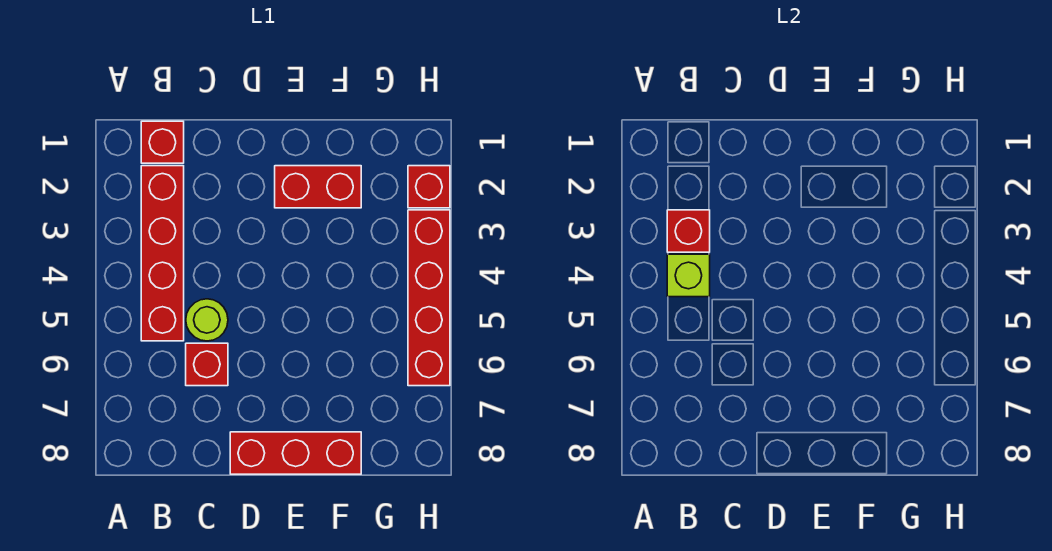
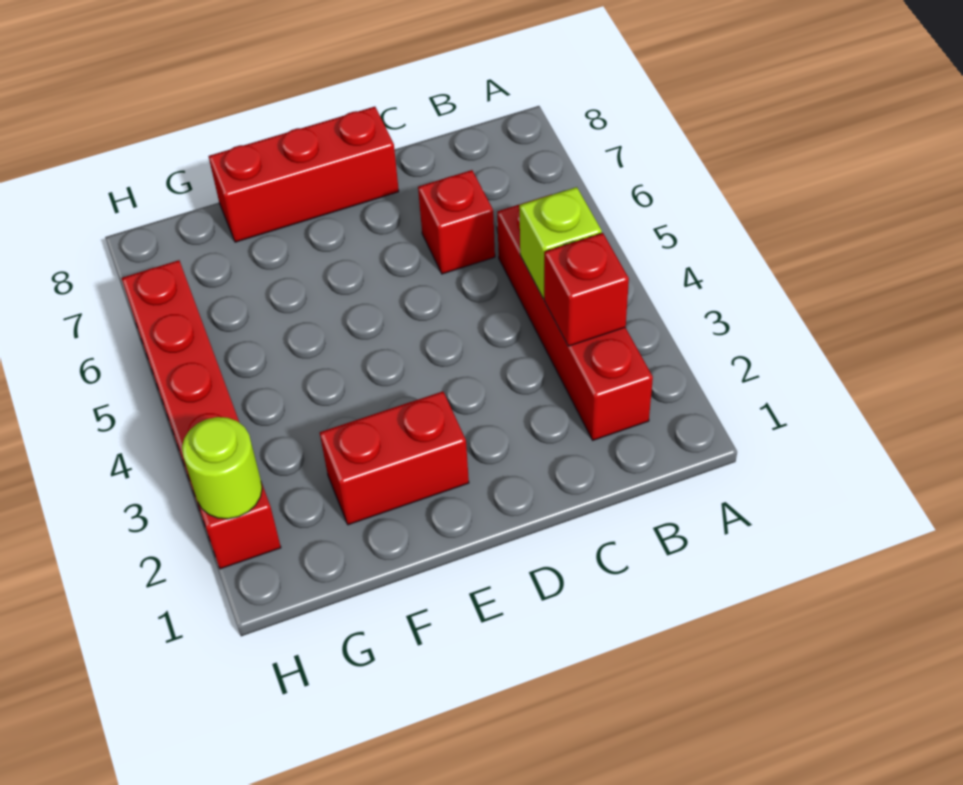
red 1x1 brick [141,121,184,163] -> none
lime 1x1 round brick [186,299,228,341] -> lime 1x1 round brick moved to [182,417,262,519]

